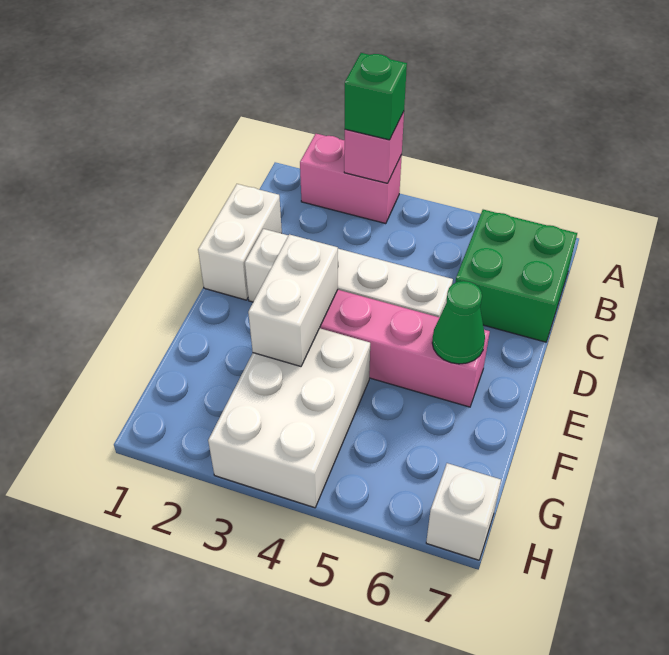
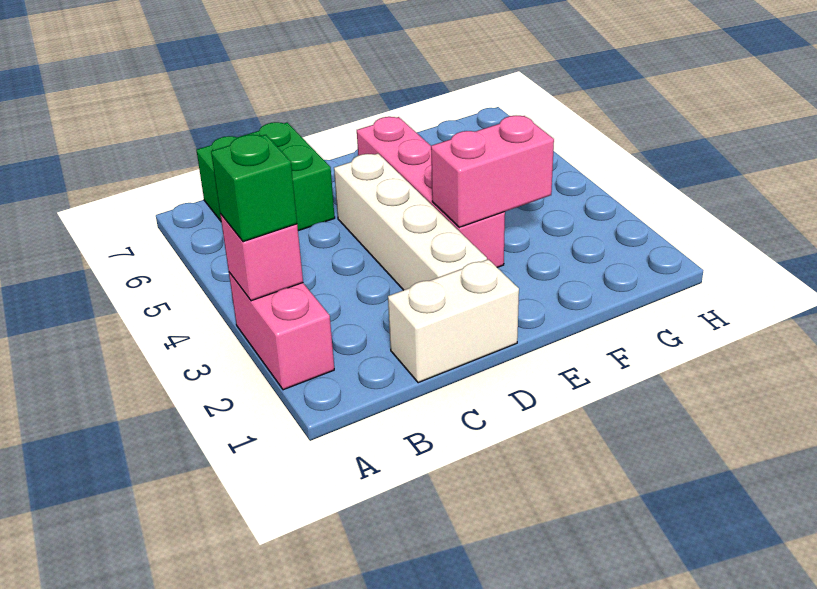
white 1x2 brick [248,234,338,366] -> pink 1x2 brick [431,116,554,227]
green 1x1 cone [432,281,485,364] -> none
white 2x3 brick [208,328,370,508] -> none
white 1x1 brick [426,463,501,560] -> none

